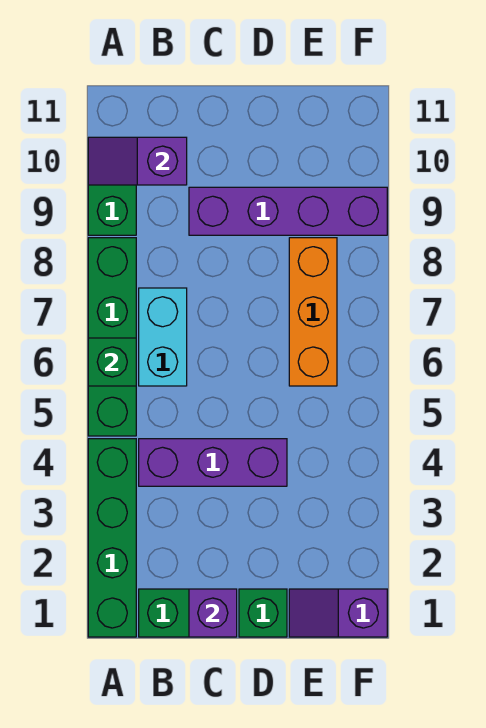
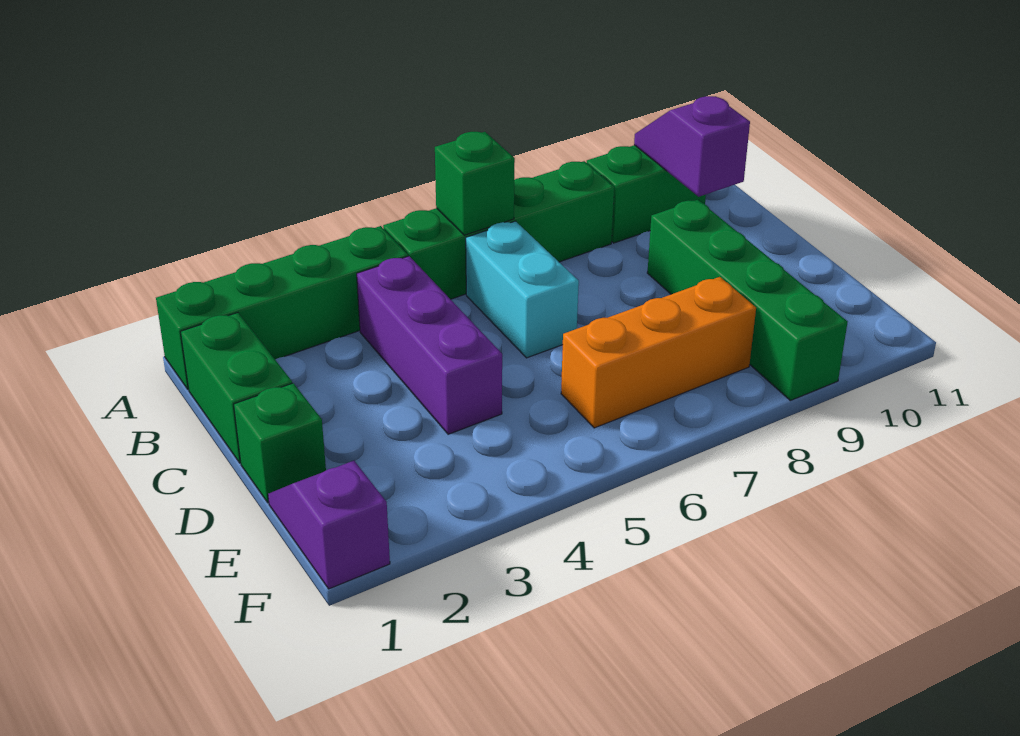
cyan 1x2 brick [139,288,187,386] -> cyan 1x2 brick turned to [466,221,579,358]
purple 1x1 brick [189,589,237,637] -> none
purple 1x4 brick [189,187,387,235] -> green 1x4 brick [647,200,848,401]

